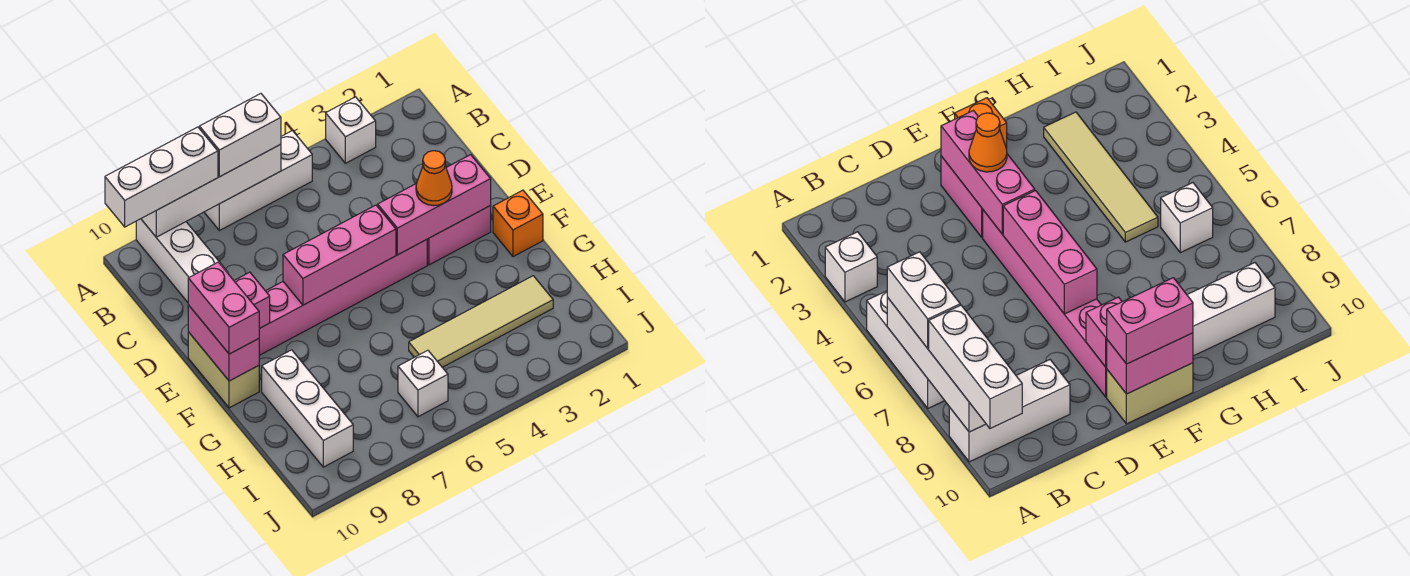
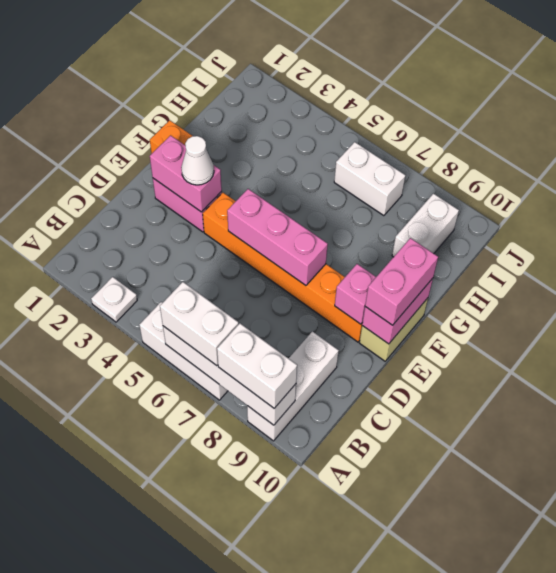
white 1x1 brick [326,97,376,163] -> white 1x1 plate [91,277,137,322]
white 1x3 brick [105,127,218,227] -> white 1x2 brick [217,323,297,408]
pink 1x3 brick [378,155,491,255] -> pink 1x2 brick [150,135,222,212]
orange 1x1 cone [416,151,452,206] -> white 1x1 cone [181,136,214,185]
pink 1x6 brick [259,240,427,355] -> orange 1x6 brick [203,193,362,342]
white 1x3 brick [262,350,353,467] -> white 1x2 brick [392,194,459,257]
tan 1x4 tile [409,276,553,367] -> none
white 1x1 brick [398,350,448,417] -> white 1x2 brick [334,142,405,216]

